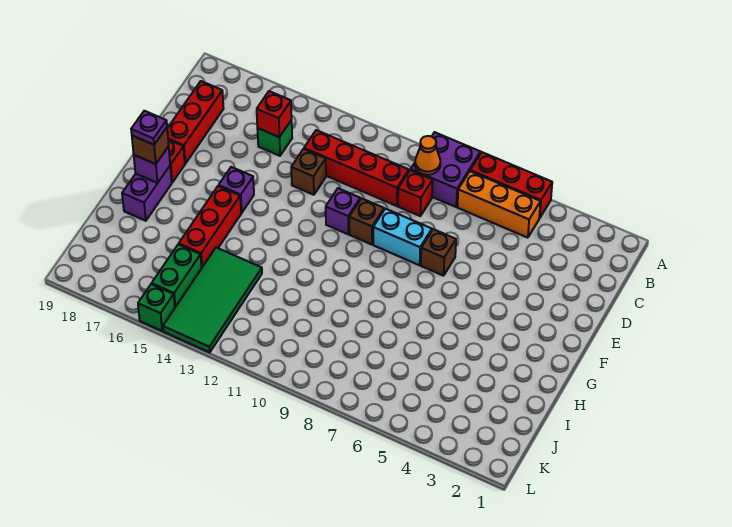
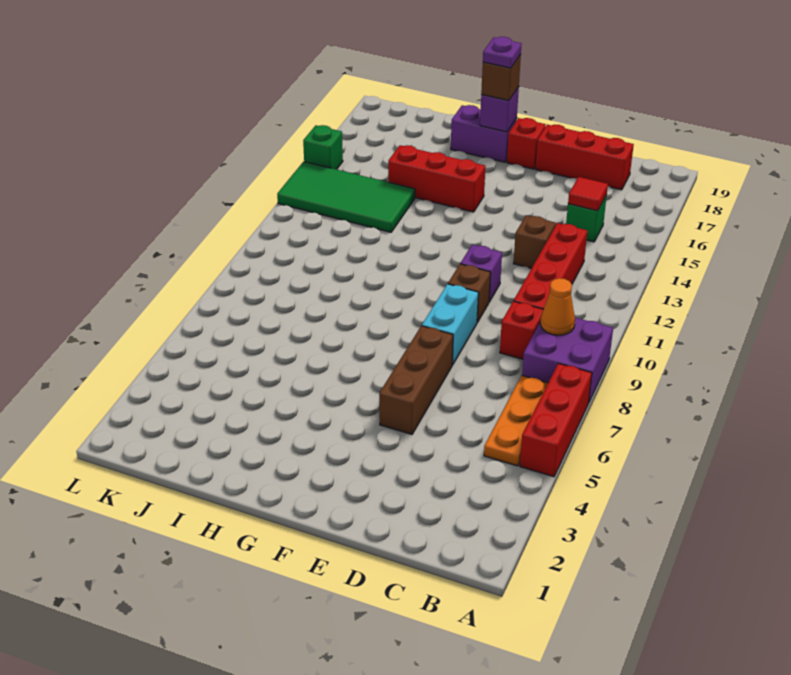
orange 1x3 brick [458,171,540,238] -> orange 1x3 plate [484,376,548,466]
red 1x1 brick [257,91,292,137] -> red 1x1 tile [568,177,608,211]
brown 1x1 brick [421,229,456,276] -> brown 1x3 brick [379,326,453,434]
purple 1x1 brick [219,167,254,213] -> none
green 1x2 brick [152,244,202,307] -> none

